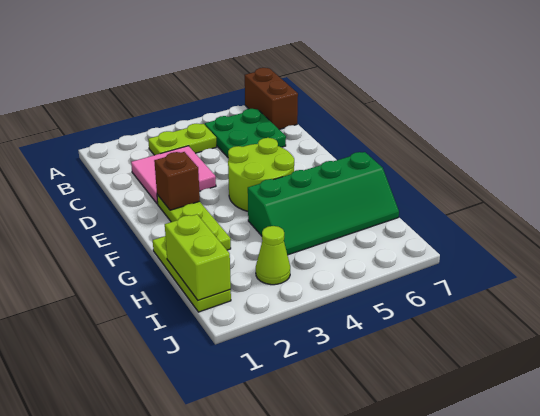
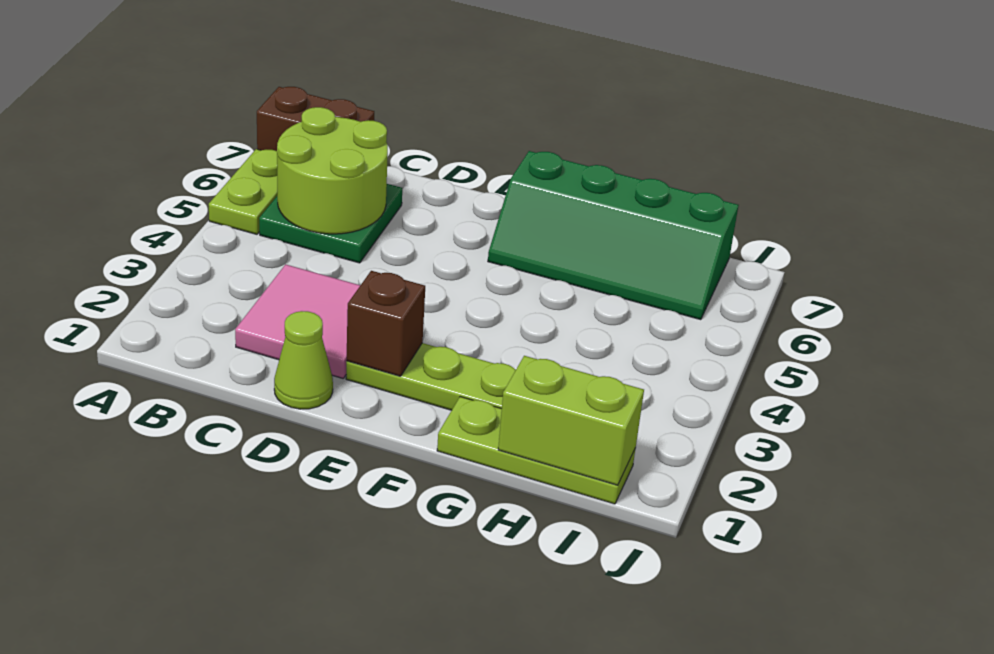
lime 1x2 plate [148,124,217,155] -> lime 1x2 plate moved to [209,149,277,234]
lime 2x2 round brick [228,138,294,211] -> lime 2x2 round brick moved to [277,107,388,234]
green 2x4 slope [248,152,399,255] -> green 2x4 slope turned to [488,151,739,320]
lime 1x1 cone [256,226,290,285] -> lime 1x1 cone moved to [274,311,333,409]

